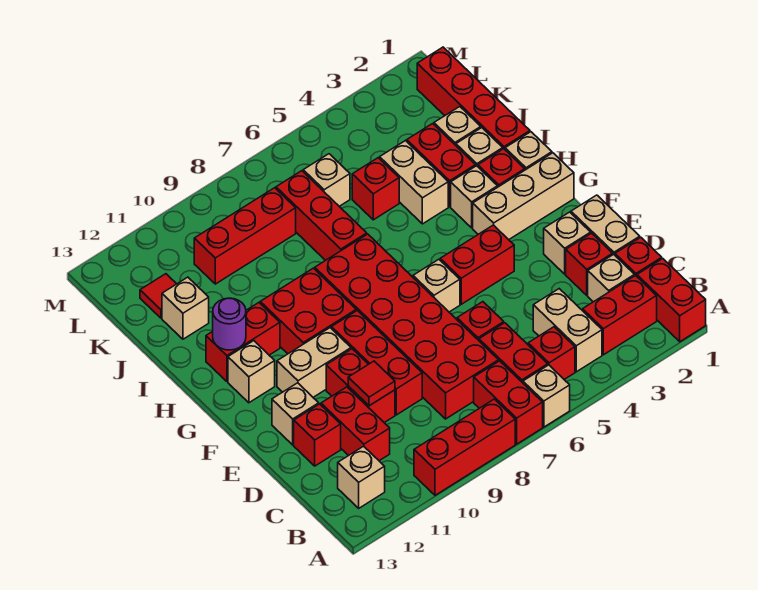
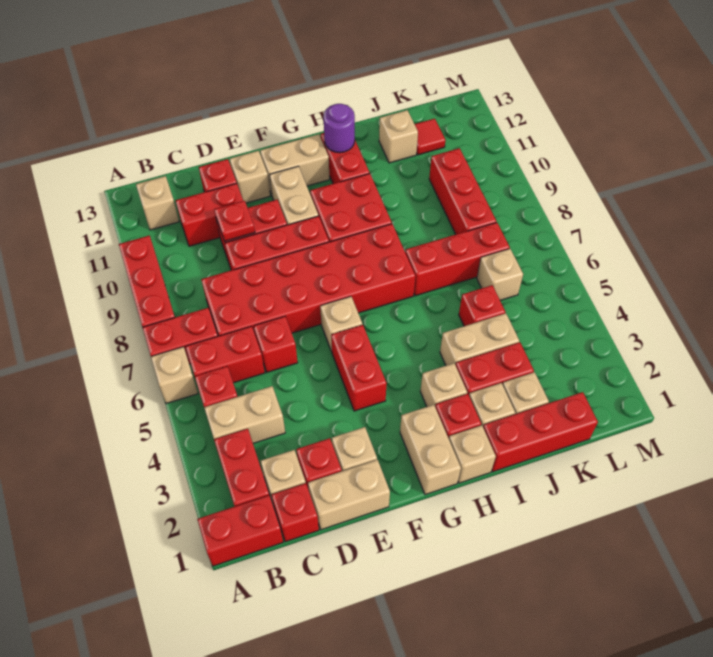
red 1x1 tile [348,361,395,406] -> red 1x1 plate [214,201,255,241]
tan 1x3 brick [473,153,574,240] -> tan 1x2 brick [400,405,461,495]
tan 1x1 brick [228,341,275,403] -> tan 1x2 brick [260,134,330,195]
red 1x4 brick [417,47,530,149] -> red 1x3 brick [483,392,598,472]

